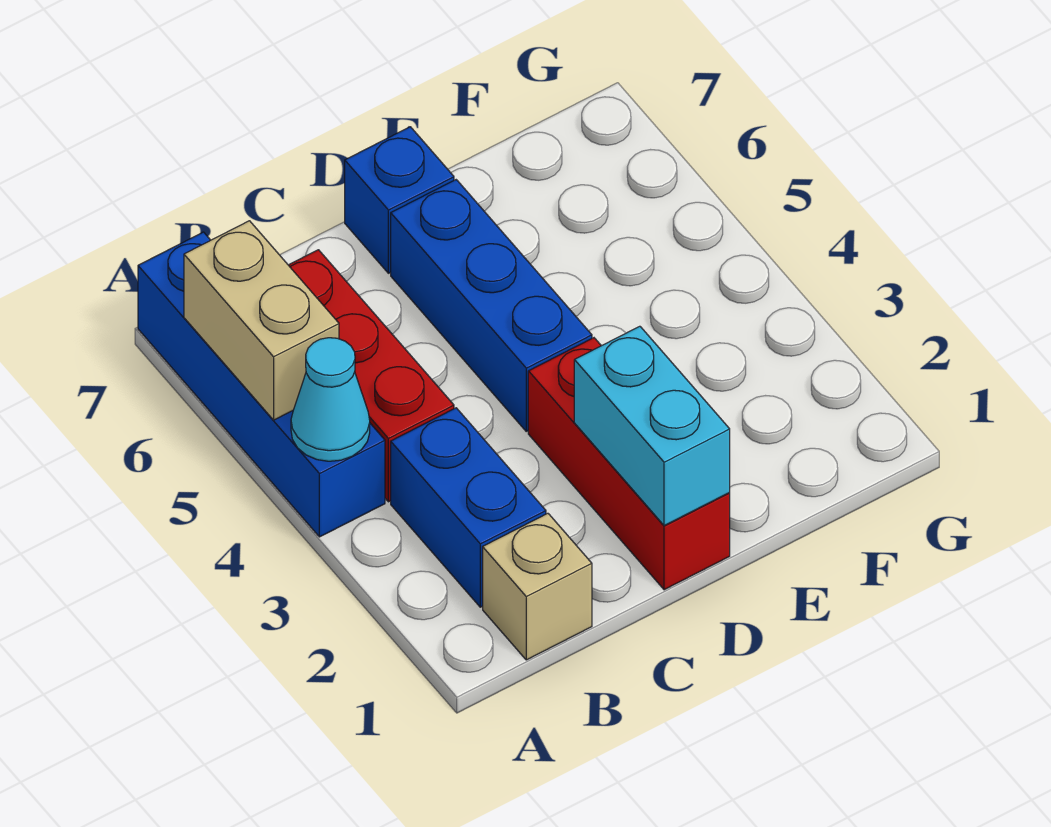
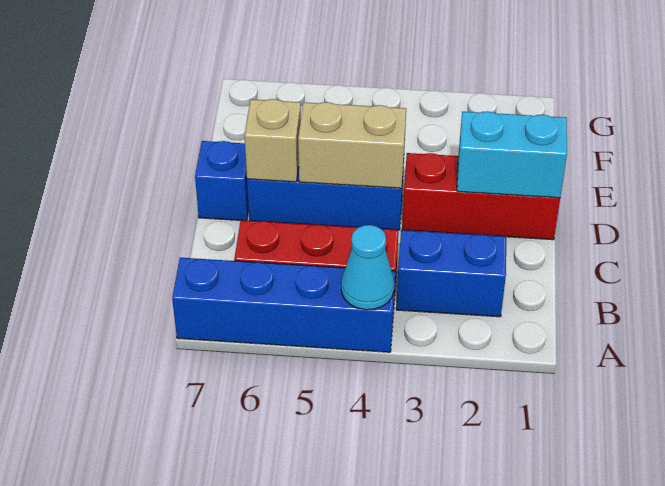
tan 1x2 brick [184,221,339,420] -> tan 1x2 brick moved to [298,102,406,188]
tan 1x1 brick [483,513,592,660] -> tan 1x1 brick moved to [245,99,301,182]

